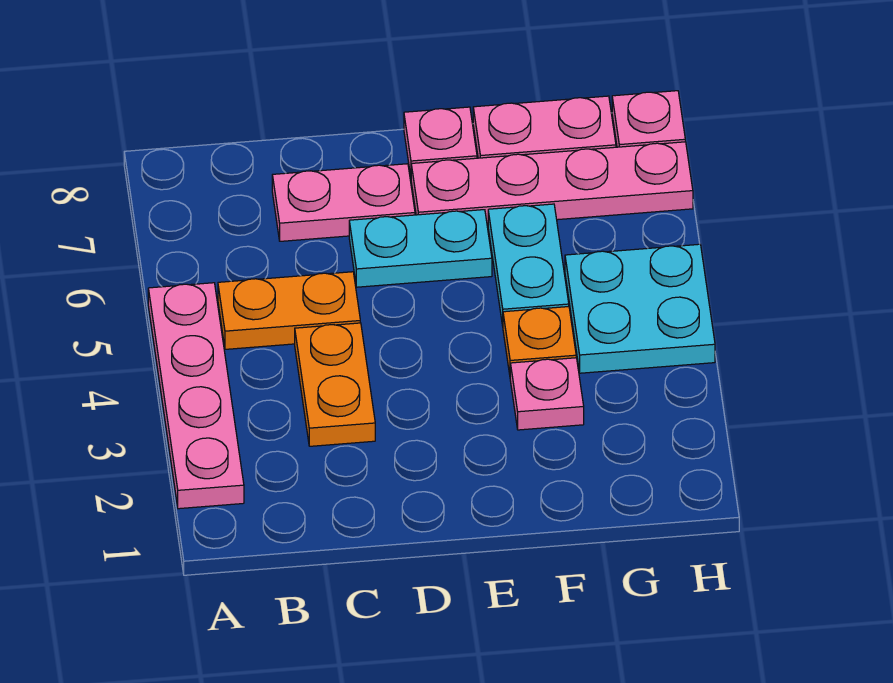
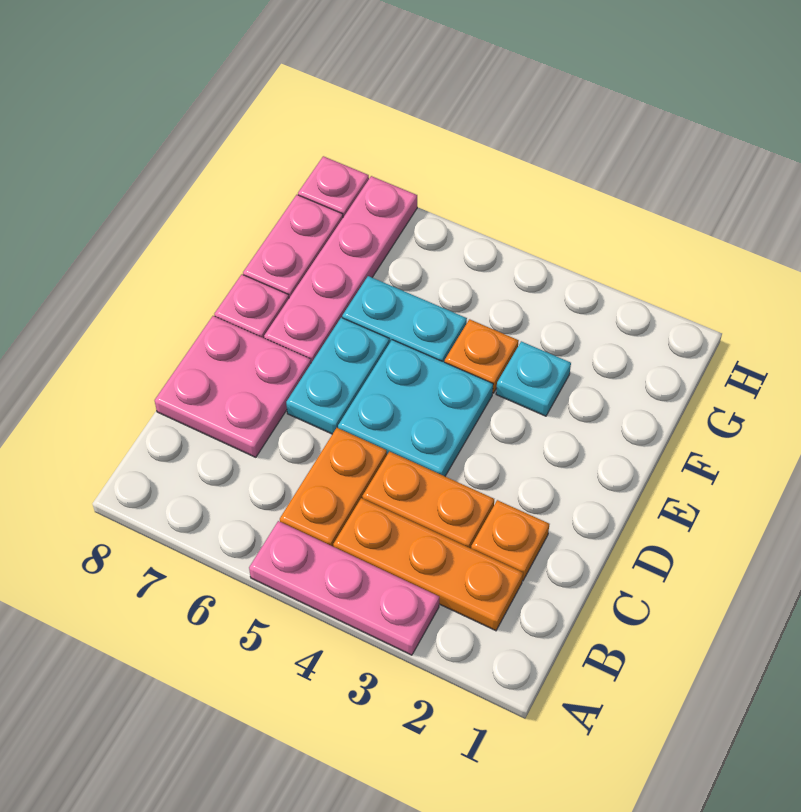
pink 1x4 plate [148,283,244,509] -> pink 1x3 plate [249,521,439,655]
none -> orange 1x3 plate [333,498,523,631]
none -> orange 1x1 plate [471,500,549,581]
pink 1x2 plate [272,164,415,241] -> pink 2x2 plate [155,316,311,457]
pink 1x1 plate [510,358,584,430] -> cyan 1x1 plate [496,341,571,416]
cyan 2x2 plate [565,244,715,373] -> cyan 2x2 plate moved to [338,340,493,476]

